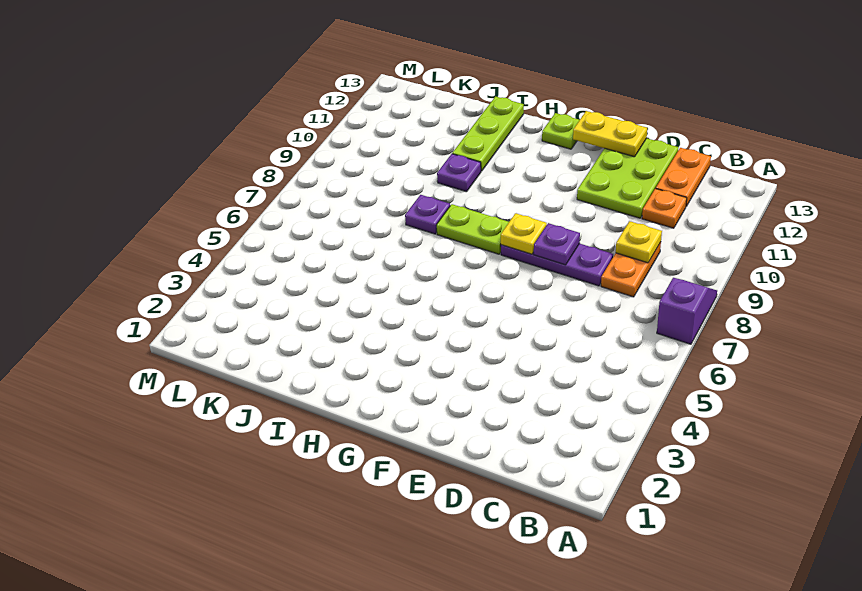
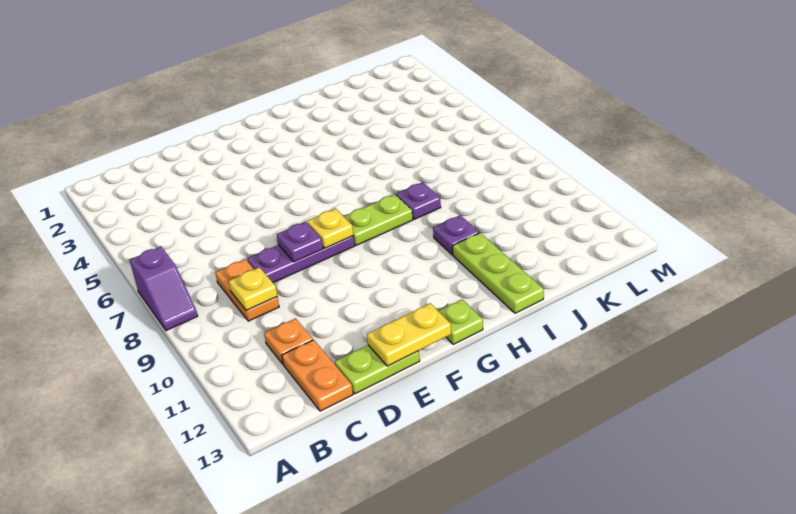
lime 2x3 plate [577,138,679,218] -> lime 1x2 plate [335,345,420,394]

